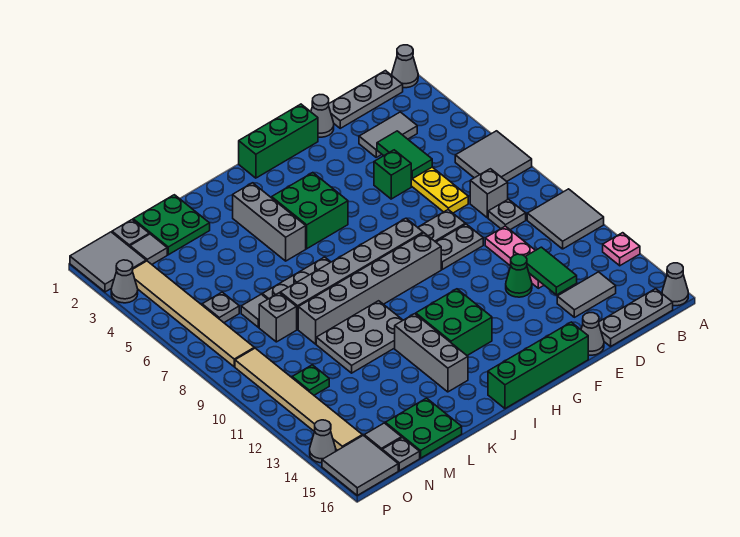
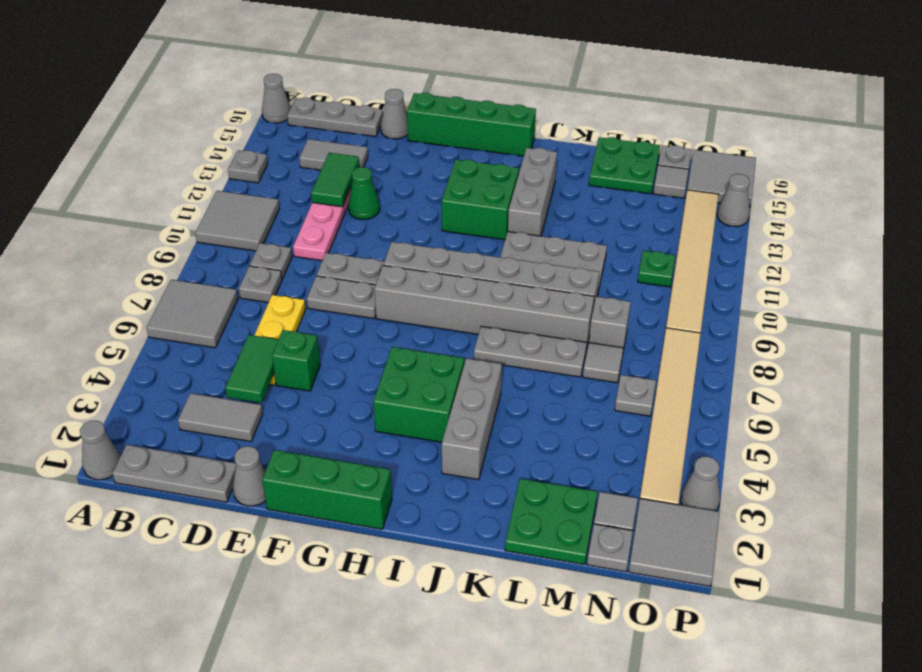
pink 1x1 plate [603,233,640,266] -> grey 1x1 plate [228,150,268,183]
grey 1x1 brick [470,169,508,218] -> grey 1x1 plate [239,266,282,303]

